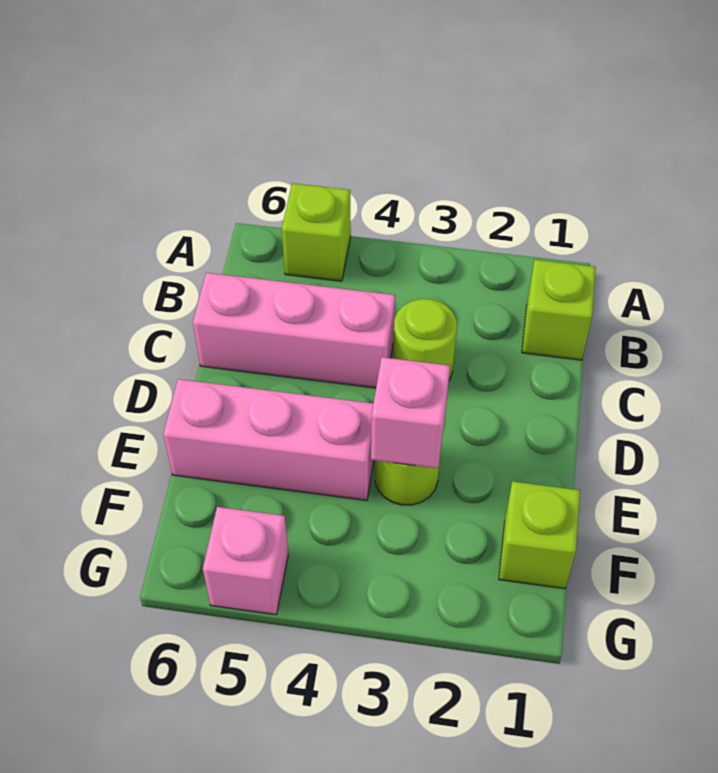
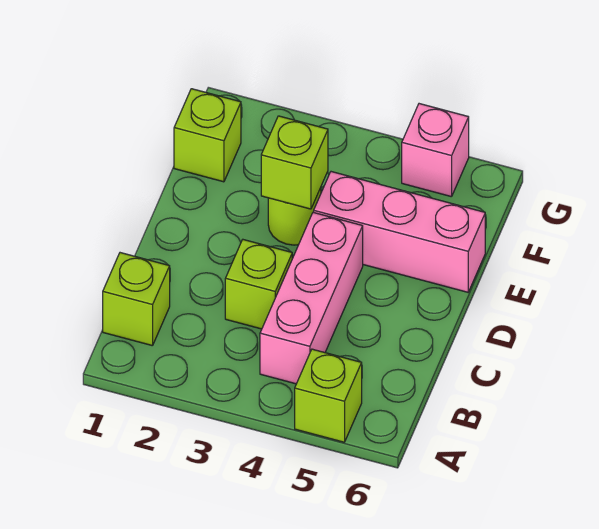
lime 1x1 round brick [393,299,457,380] -> lime 1x1 brick [225,240,292,329]
pink 1x3 brick [193,273,395,388] -> pink 1x3 brick turned to [260,212,363,384]
pink 1x1 brick [371,357,450,468] -> lime 1x1 brick [261,116,328,209]

